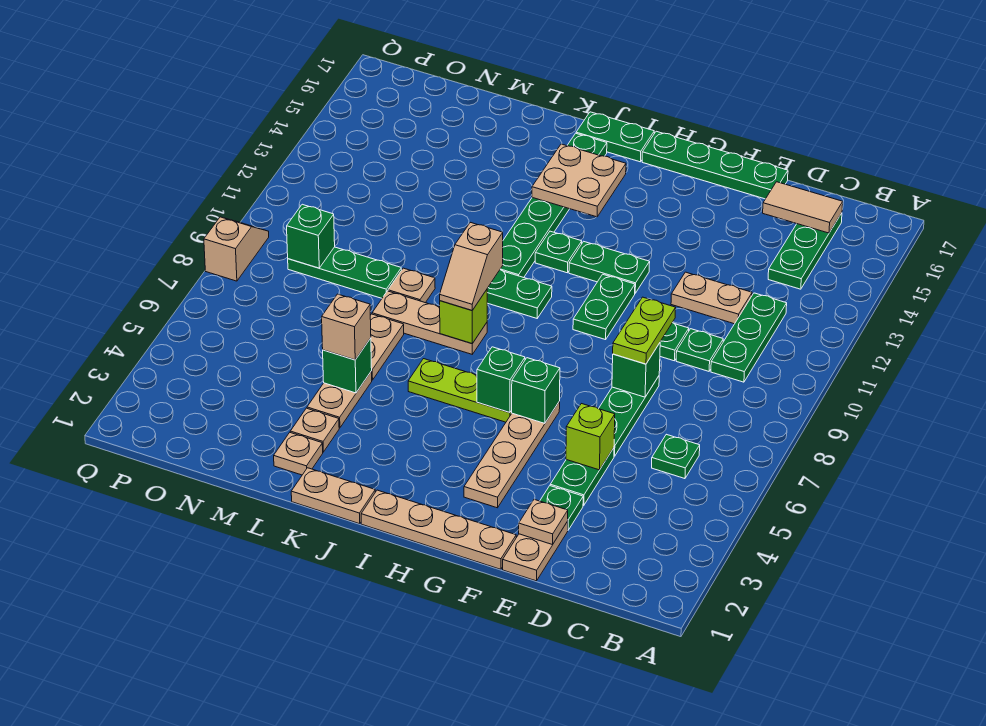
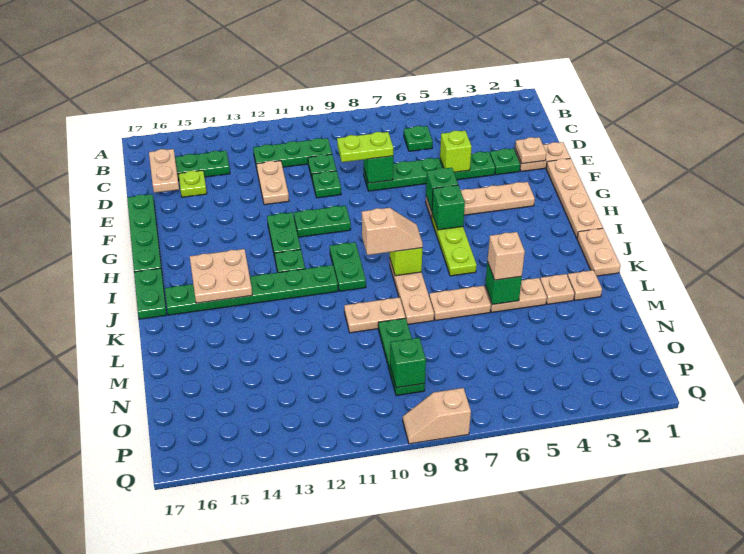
tan 1x2 tile [763,182,843,233] -> tan 1x2 plate [149,149,179,193]
none -> lime 1x1 plate [179,170,207,197]
tan 1x1 plate [388,268,435,303] -> tan 1x2 plate [344,297,406,333]

